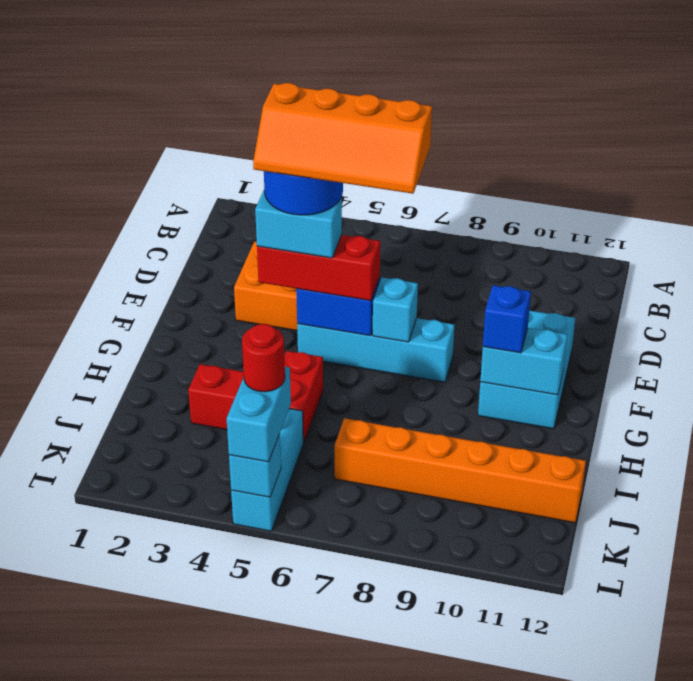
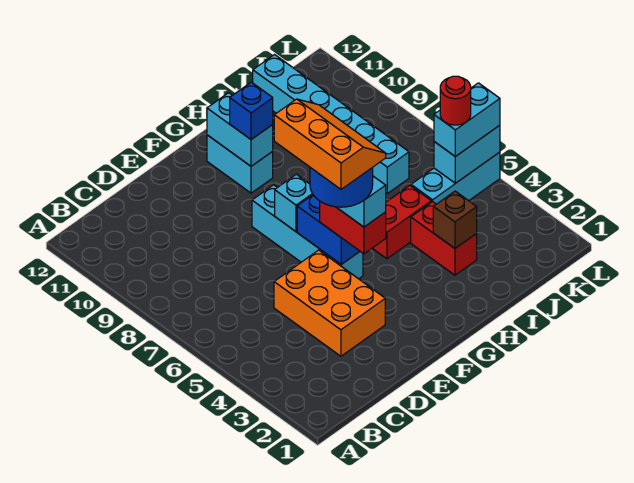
orange 2x4 slope [253,83,432,194] -> orange 2x3 slope [274,99,386,189]
cyan 2x3 brick [478,310,575,429] -> cyan 1x2 brick [207,135,273,193]
red 1x3 brick [257,235,380,301] -> red 1x2 brick [320,201,386,254]
none -> brown 1x1 brick [433,191,477,248]
orange 1x6 brick [335,418,586,523] -> cyan 1x6 brick [253,55,409,193]
cyan 1x1 brick [229,434,281,497] -> cyan 1x2 brick [434,125,500,183]

